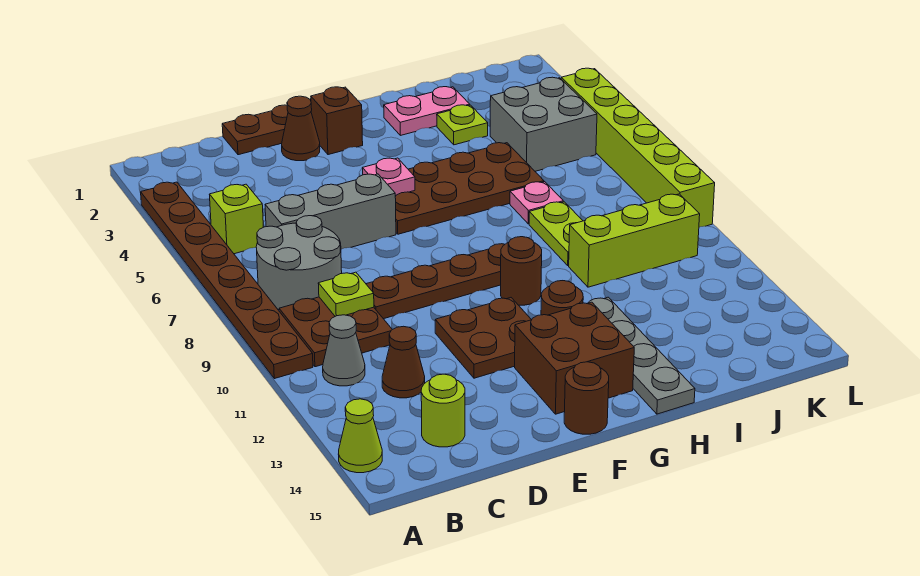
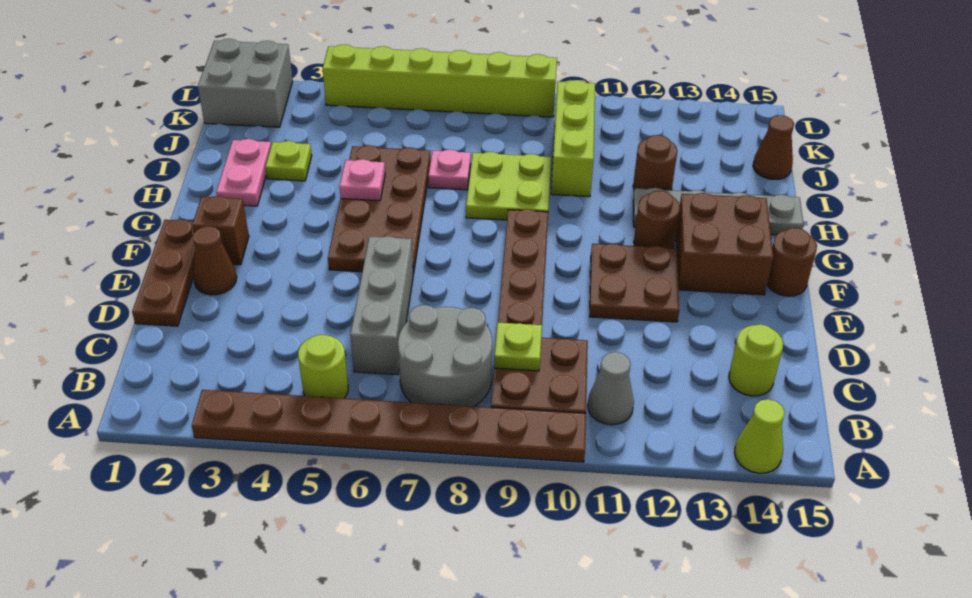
lime 1x1 brick [209,184,263,254] -> lime 1x1 round brick [298,335,348,398]
brown 1x1 cone [382,326,425,398] -> brown 1x1 cone moved to [753,115,794,180]
pink 1x1 plate [362,158,415,196] -> pink 1x1 plate moved to [339,159,385,201]
brown 1x1 round brick [501,237,542,305] -> brown 1x1 round brick moved to [633,135,677,190]
lime 1x2 plate [529,202,583,266] -> lime 2x2 plate [466,152,551,220]
grey 2x2 brick [490,77,597,171] -> grey 2x2 brick moved to [198,39,293,127]

